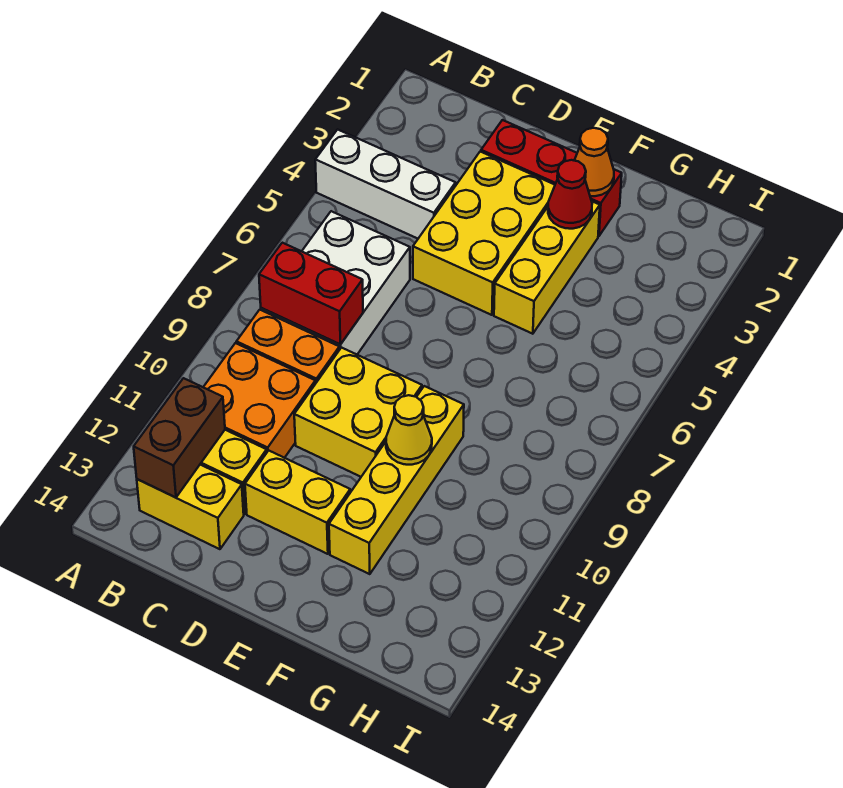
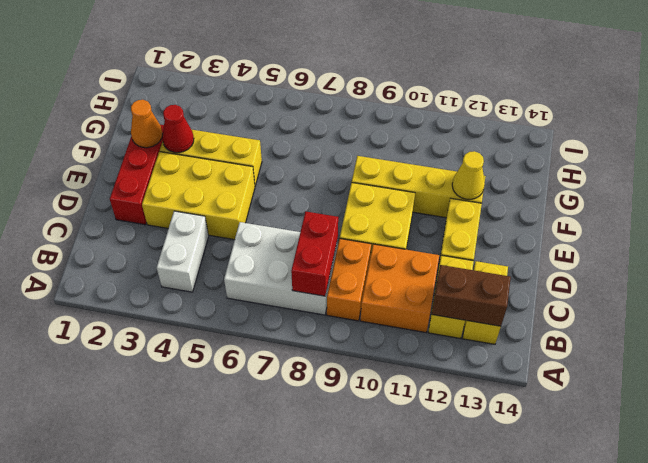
white 1x3 brick [315,129,456,239] -> white 1x2 brick [157,211,209,292]
yellow 1x1 cone [386,395,432,465] -> yellow 1x1 cone moved to [452,151,485,199]

